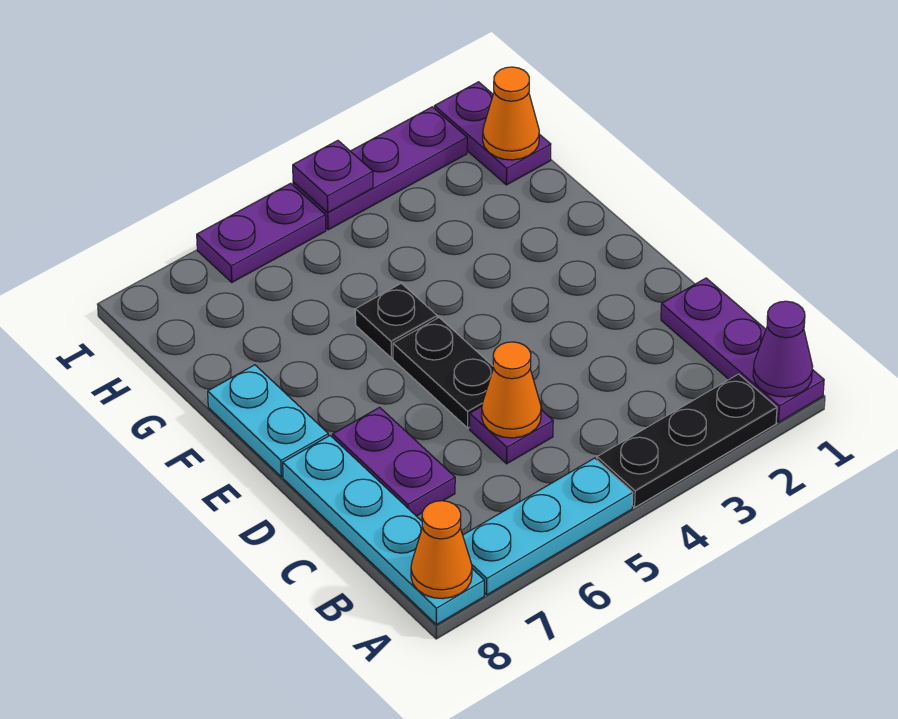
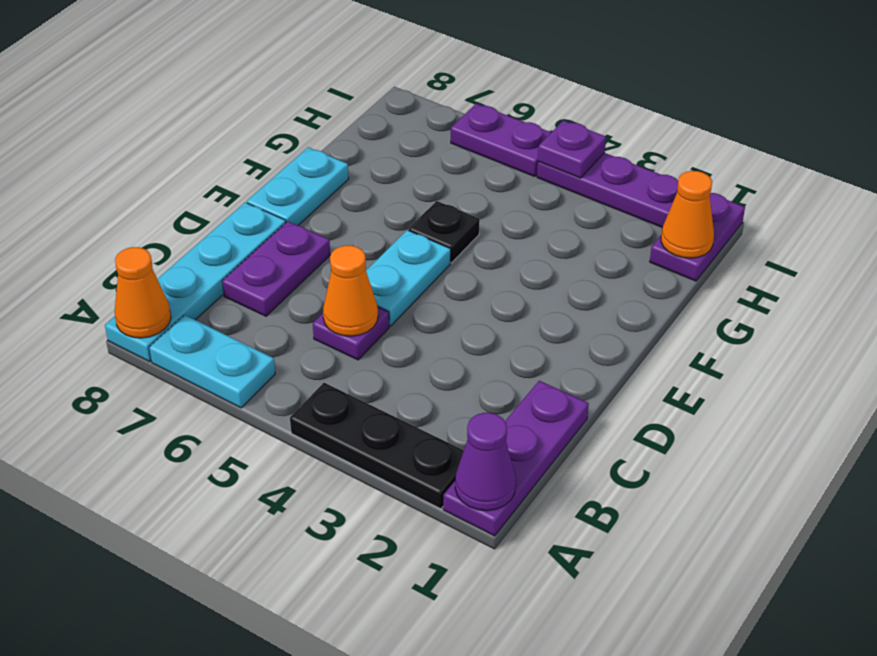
cyan 1x3 plate [463,458,633,595] -> cyan 1x2 plate [149,315,275,408]
black 1x2 plate [393,318,493,428] -> cyan 1x2 plate [366,230,451,326]

